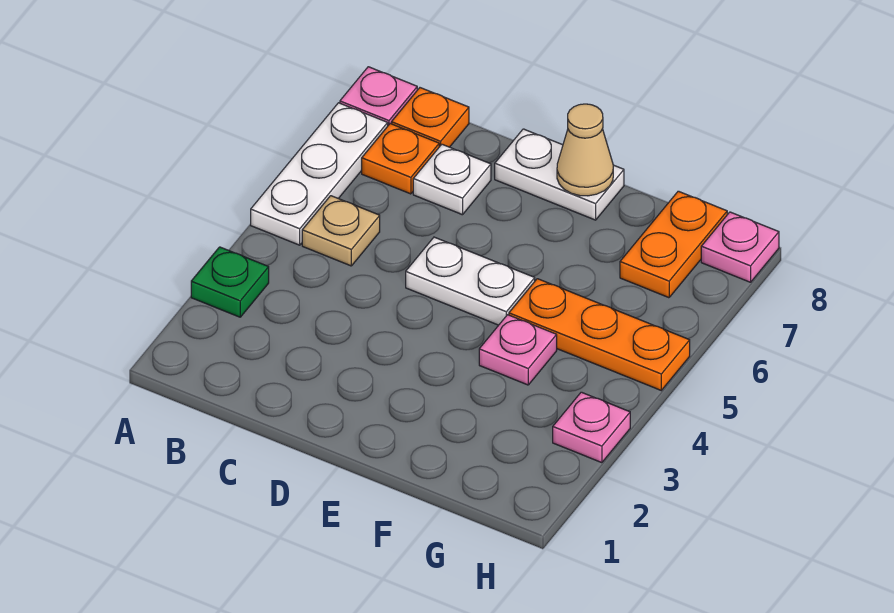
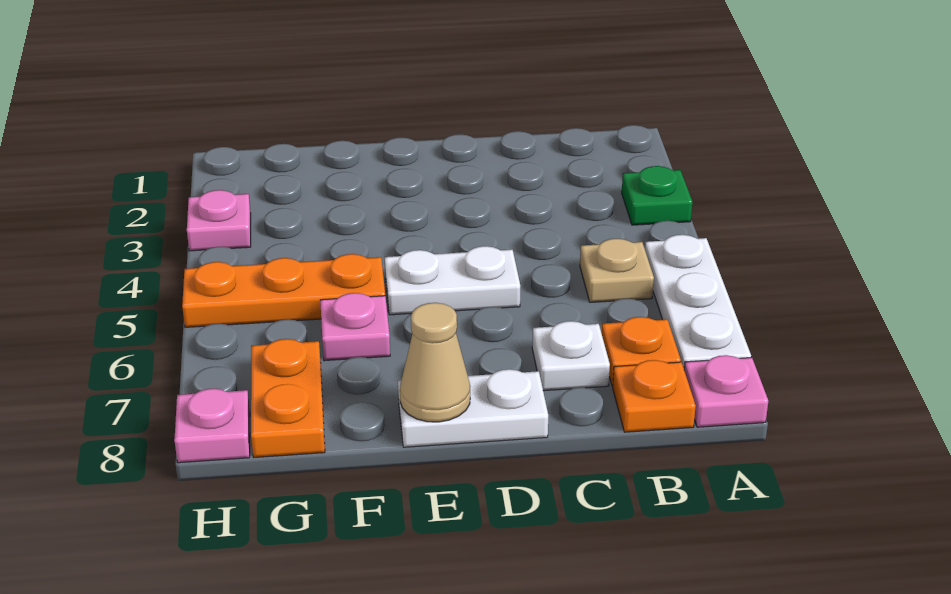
pink 1x1 plate [479,315,557,385] -> pink 1x1 plate moved to [320,293,390,361]

